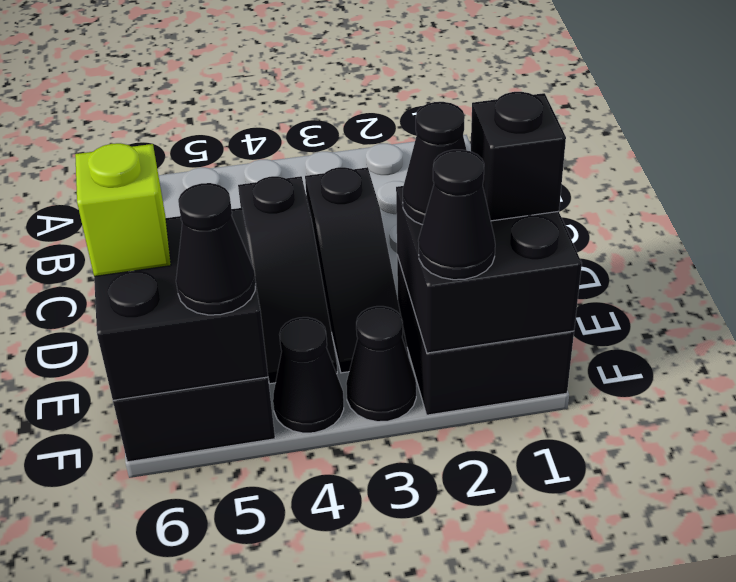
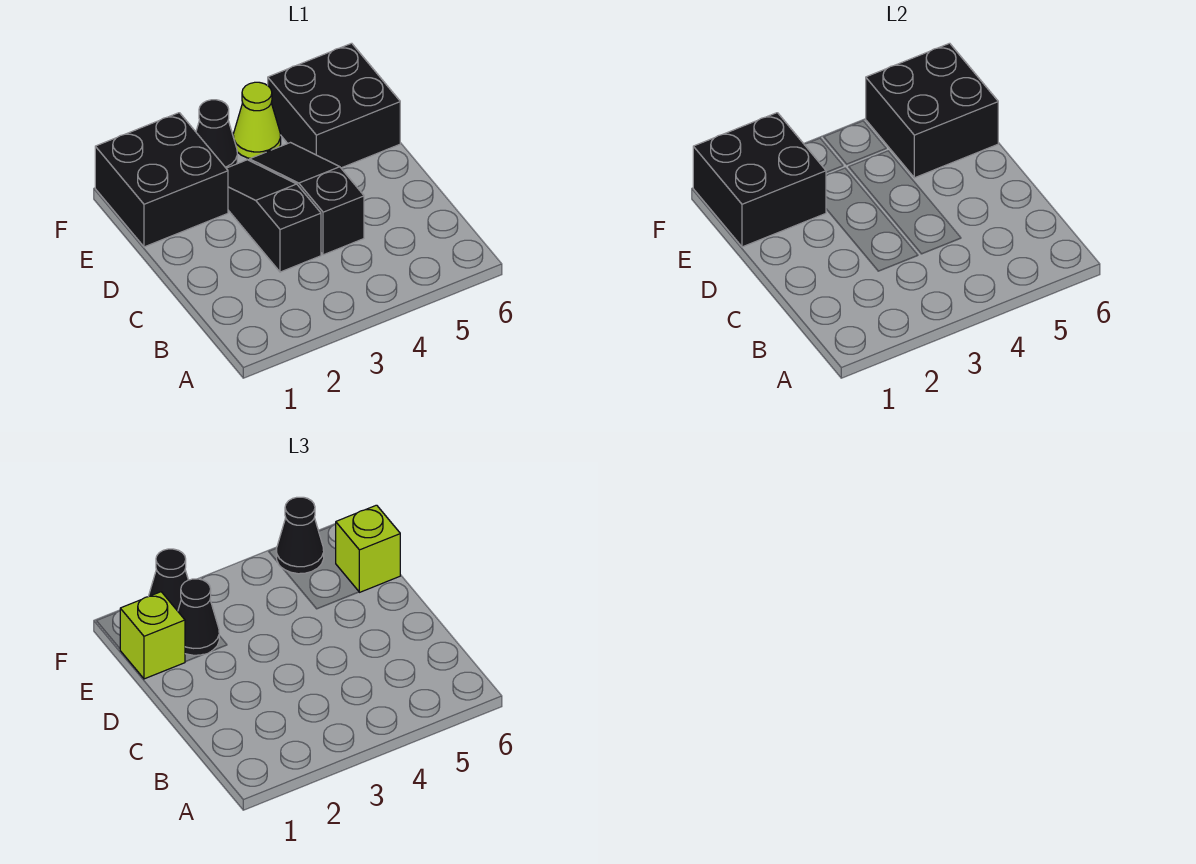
black 1x1 brick [471,92,566,221] -> lime 1x1 brick [120,592,185,679]
black 1x1 cone [273,317,344,433] -> lime 1x1 cone [233,82,281,158]

